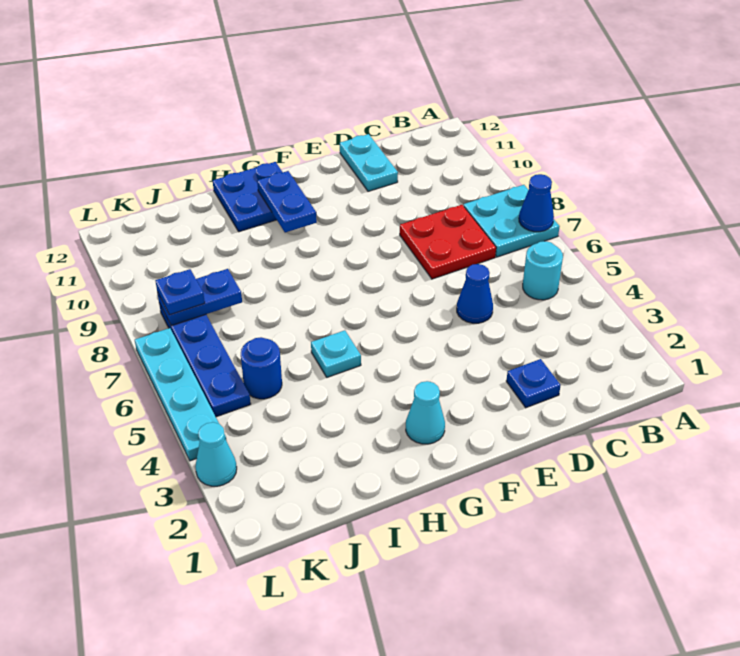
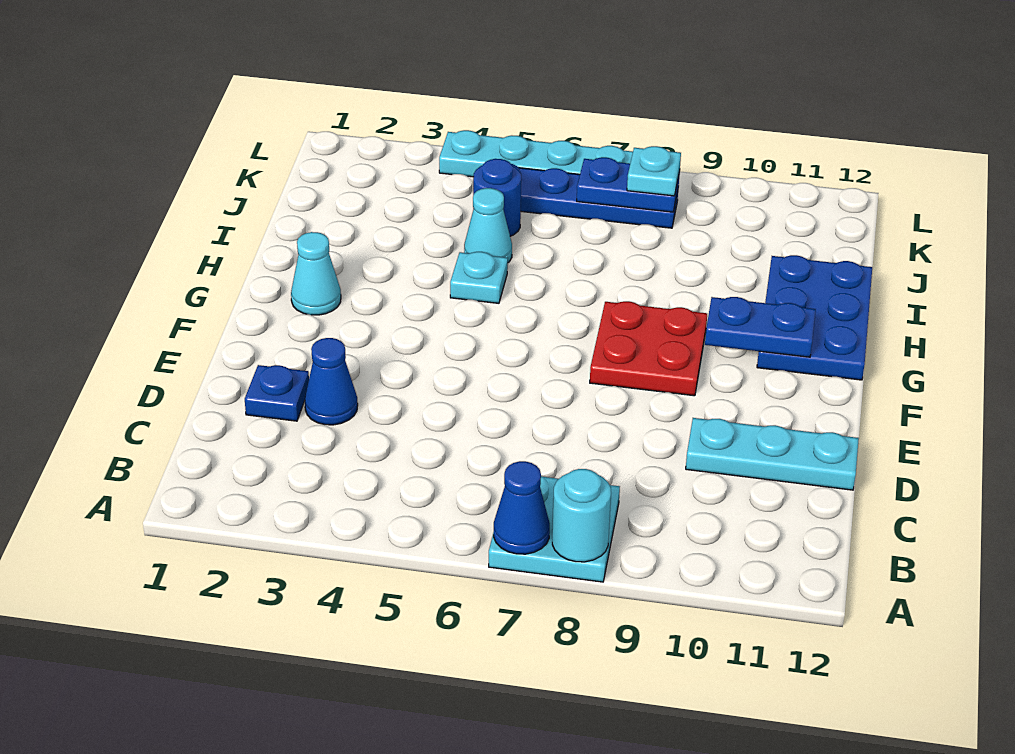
cyan 1x1 round brick [523,241,563,300] -> cyan 1x1 round brick moved to [552,469,611,562]
red 2x2 plate [400,205,496,279] -> red 2x2 plate moved to [590,301,707,396]
blue 1x1 cone [457,264,493,323] -> blue 1x1 cone moved to [305,338,358,425]
cyan 1x2 plate [340,134,398,191] -> cyan 1x3 plate [686,418,859,490]
blue 2x2 plate [213,162,283,232] -> blue 2x3 plate [757,255,872,380]
blue 1x2 plate [157,269,242,326] -> blue 1x2 plate turned to [577,157,680,212]
blue 1x1 plate [155,269,205,315] -> cyan 1x1 plate [627,146,681,196]
cyan 1x1 cone [195,422,237,486] -> cyan 1x1 cone moved to [464,188,512,263]

